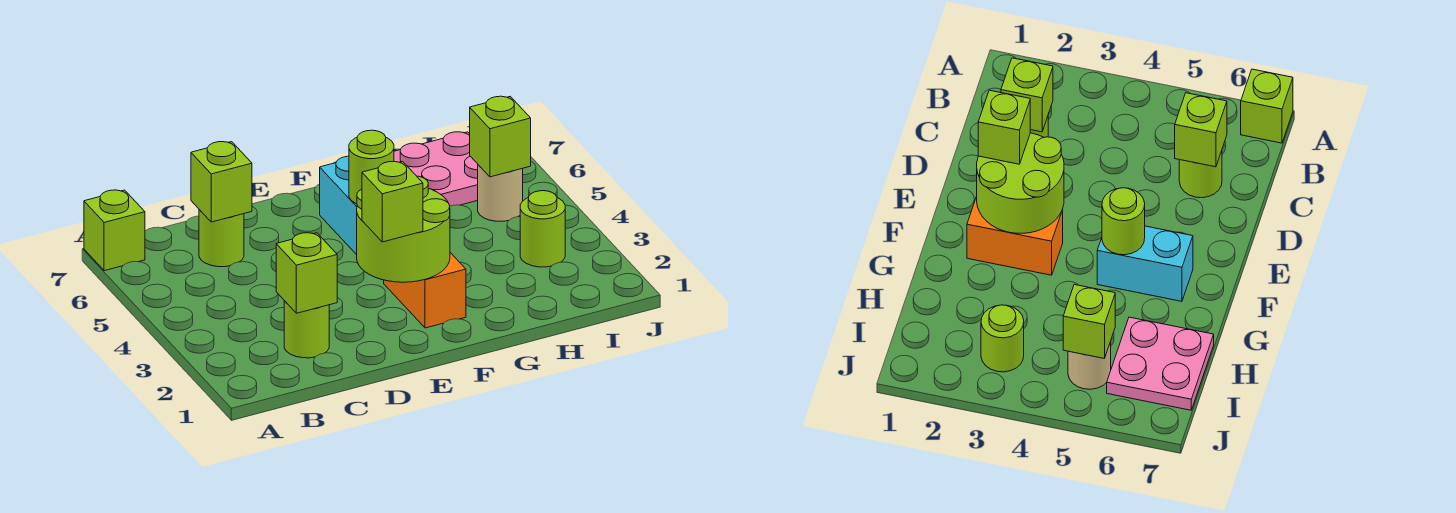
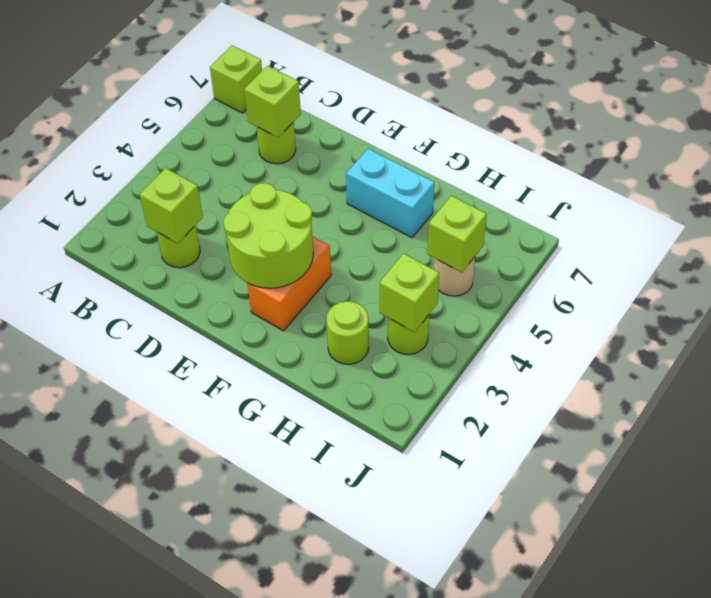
lime 1x1 brick [362,161,423,242] -> lime 1x1 brick moved to [380,254,439,332]
cyan 1x2 brick [320,156,357,255] -> cyan 1x2 brick turned to [346,149,434,238]
lime 1x1 round brick [349,130,394,204] -> lime 1x1 round brick moved to [326,301,369,364]
pink 2x2 plate [394,132,478,206] -> none

